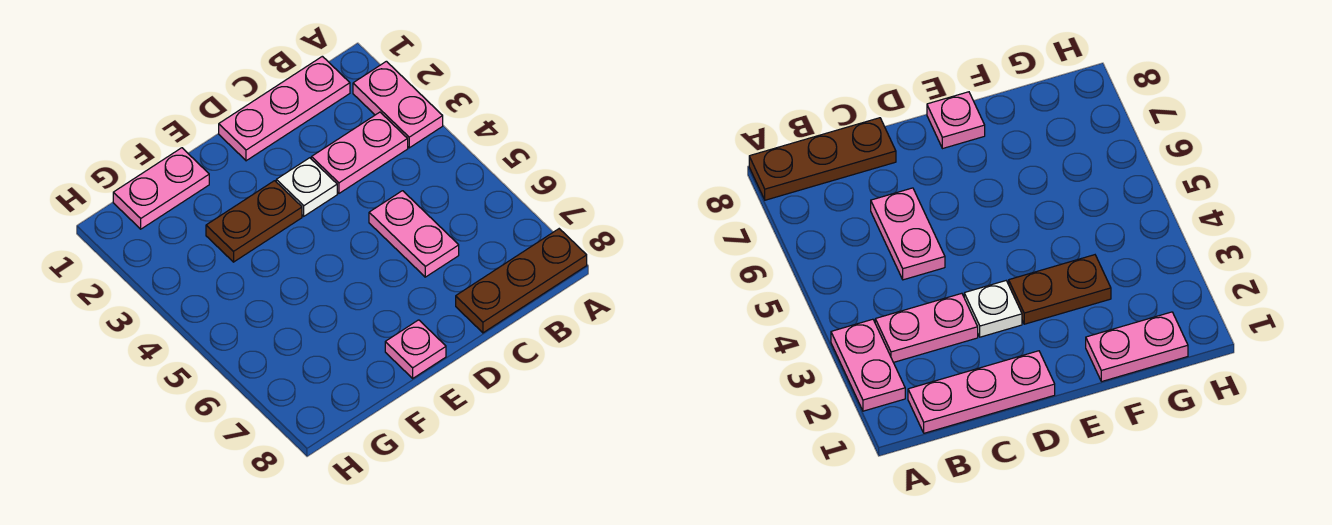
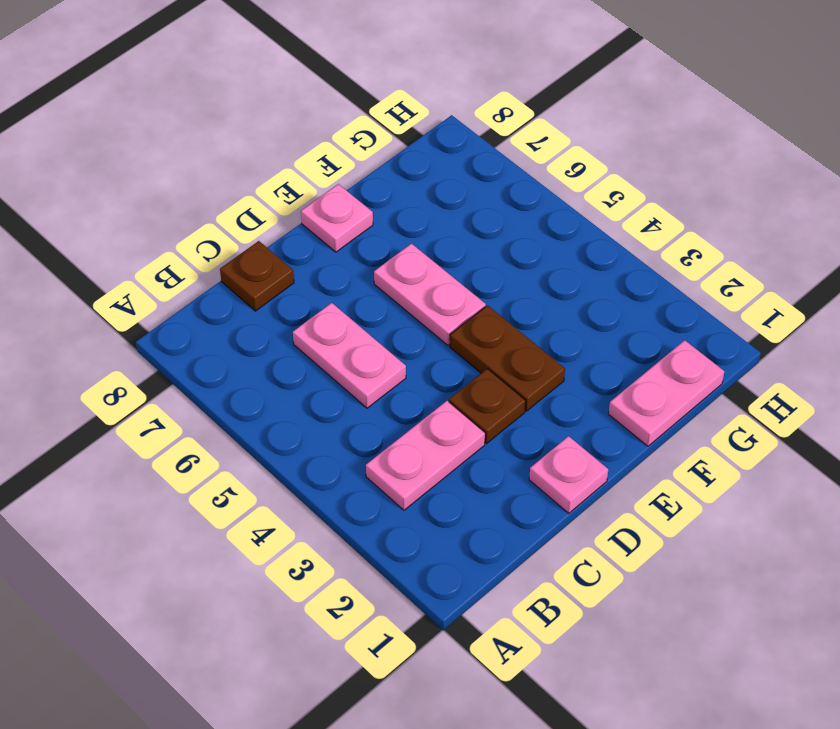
pink 1x2 plate [353,61,443,148] -> pink 1x2 plate moved to [374,244,486,345]
brown 1x3 plate [456,229,587,333] -> brown 1x1 plate [220,241,294,311]
pink 1x3 plate [219,56,350,161] -> pink 1x1 plate [529,436,608,513]
white 1x1 plate [276,158,337,216] -> brown 1x1 plate [449,369,526,443]
brown 1x2 plate [206,181,302,262] -> brown 1x2 plate turned to [450,306,565,411]

